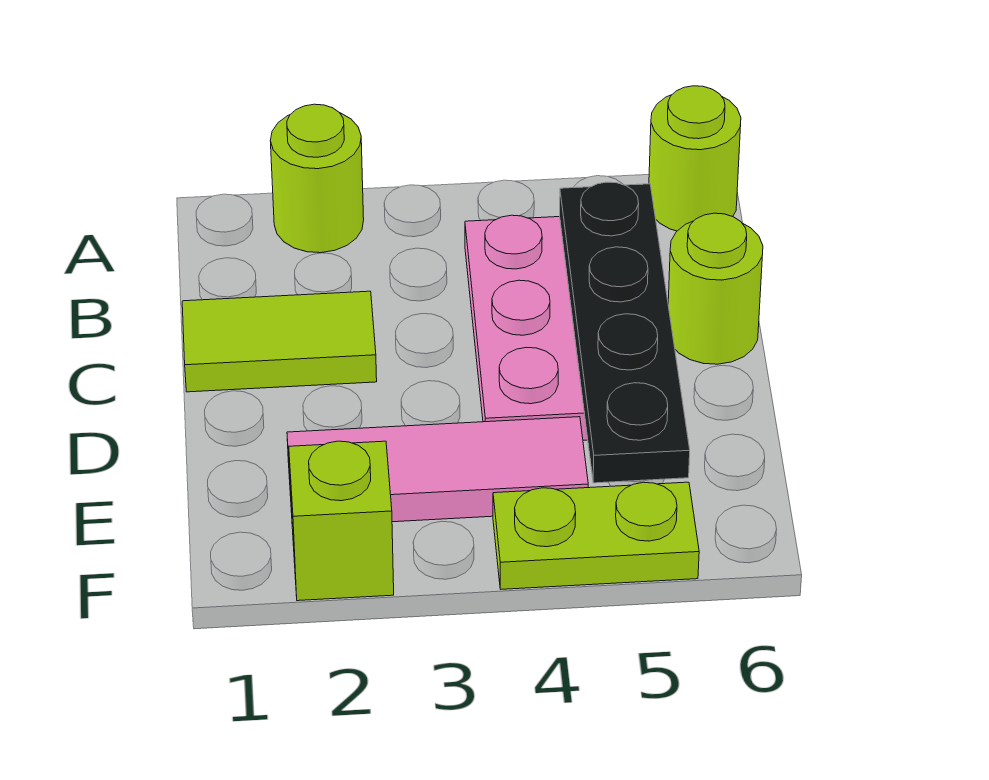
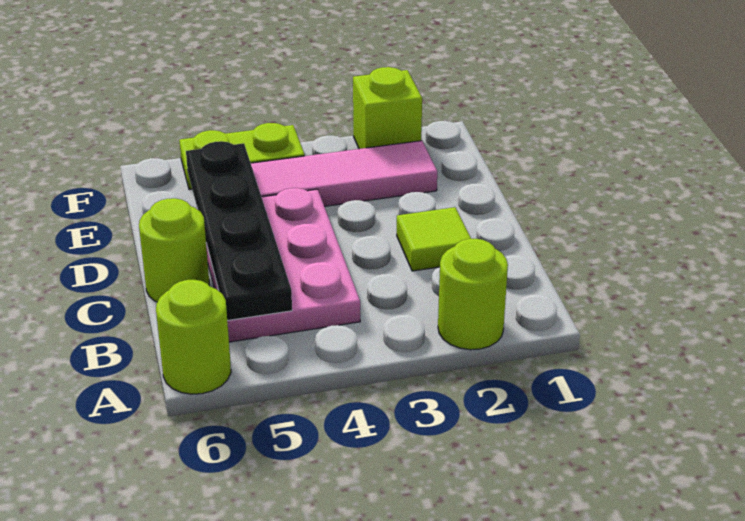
lime 1x2 tile [182,291,377,392] -> lime 1x1 tile [397,207,471,271]

